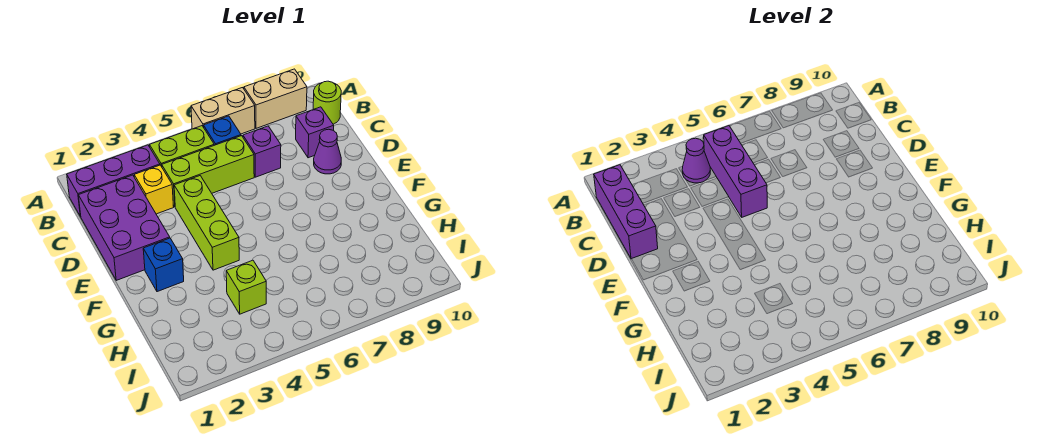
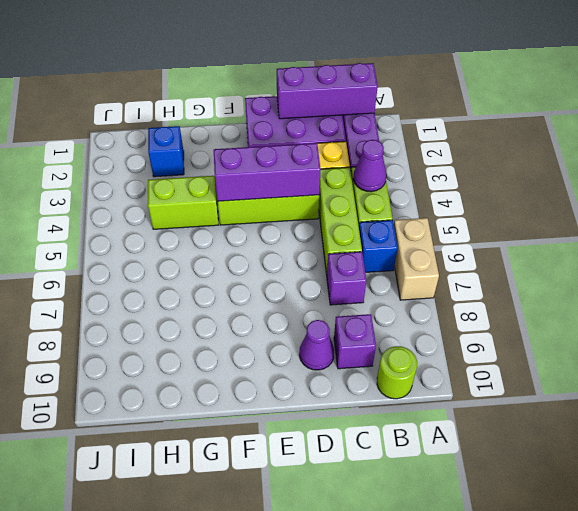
tan 1x2 brick [244,69,307,128] -> none
purple 1x3 brick [704,126,767,217] -> purple 1x3 brick moved to [214,143,321,201]
blue 1x1 brick [143,238,184,292] -> blue 1x1 brick moved to [148,126,184,177]
lime 1x1 brick [226,260,266,314] -> lime 1x2 brick [148,176,218,229]

